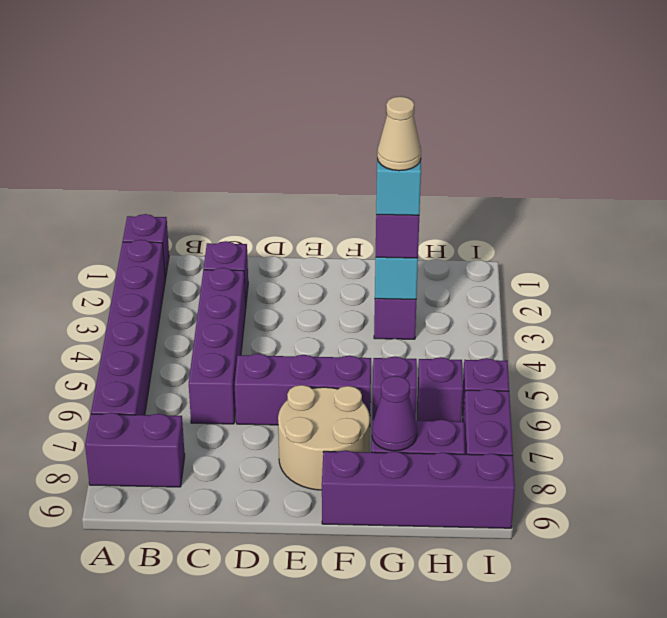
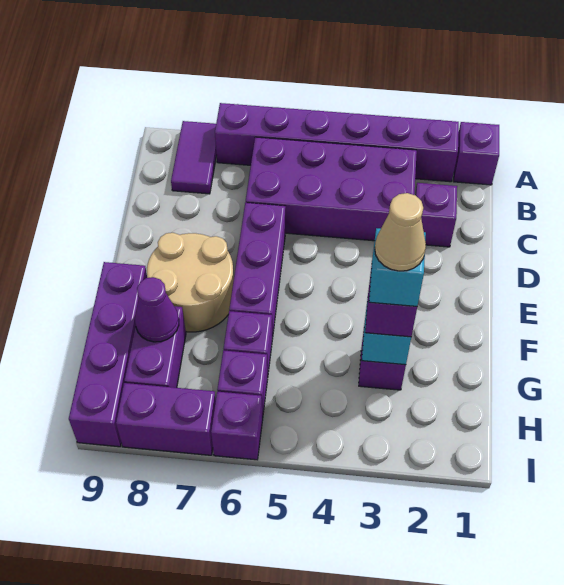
purple 1x2 brick [85,413,185,487] -> purple 1x2 tile [171,121,217,194]
purple 1x4 brick [189,268,246,424] -> purple 2x4 brick [246,137,417,241]

